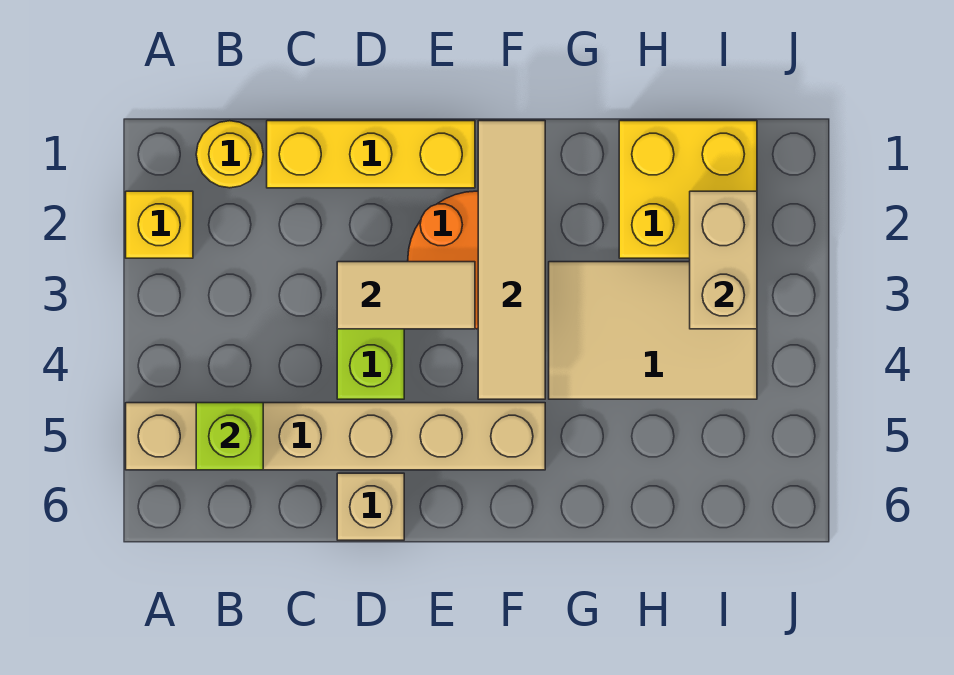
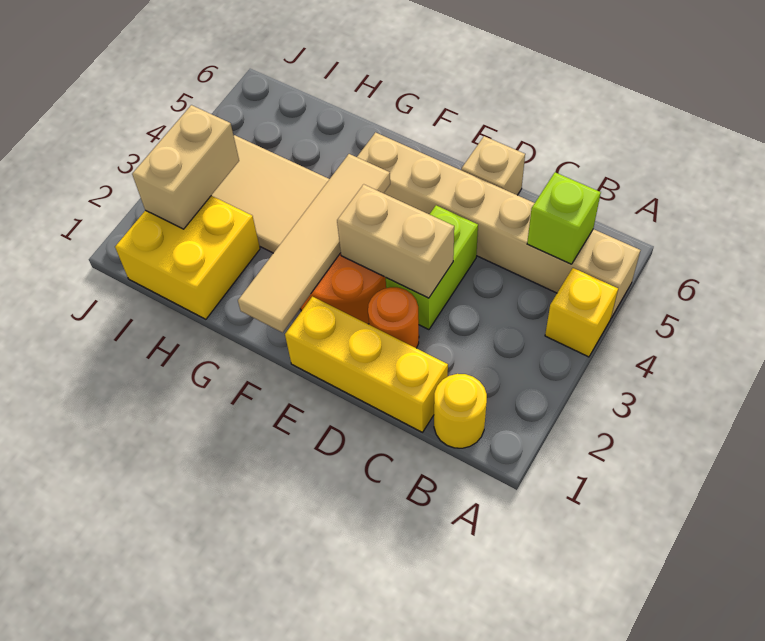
yellow 1x1 brick [126,191,193,258] -> yellow 1x1 brick moved to [545,268,618,357]
none -> orange 1x1 round brick [368,287,419,348]
tan 1x2 tile [337,262,475,329] -> tan 1x2 brick [337,184,454,298]

